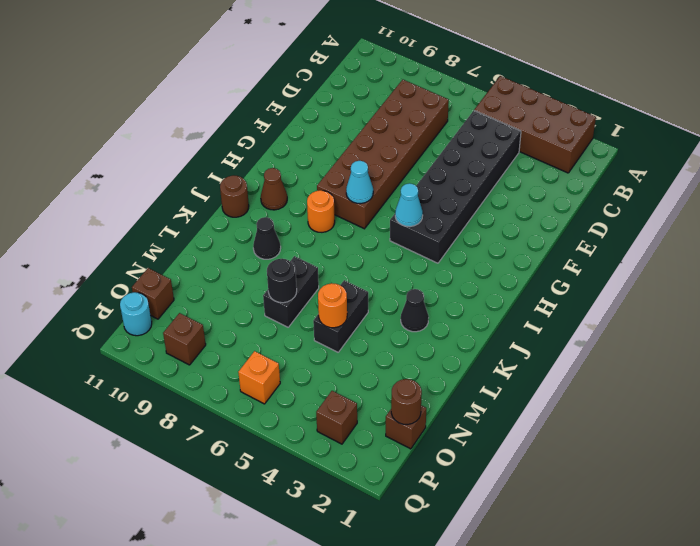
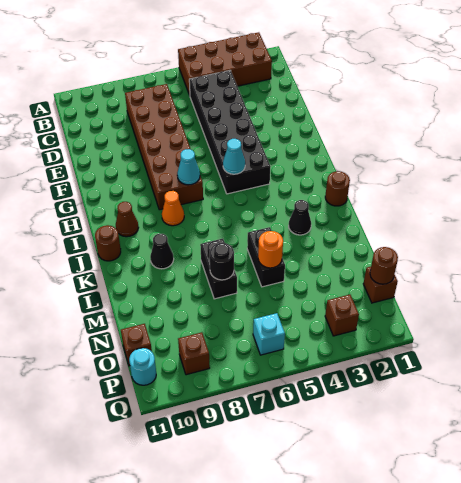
orange 1x1 round brick [307,190,335,232] -> orange 1x1 cone [162,191,184,226]
none -> brown 1x1 round brick [325,171,350,206]
orange 1x1 brick [238,351,280,404] -> cyan 1x1 brick [253,313,285,355]

